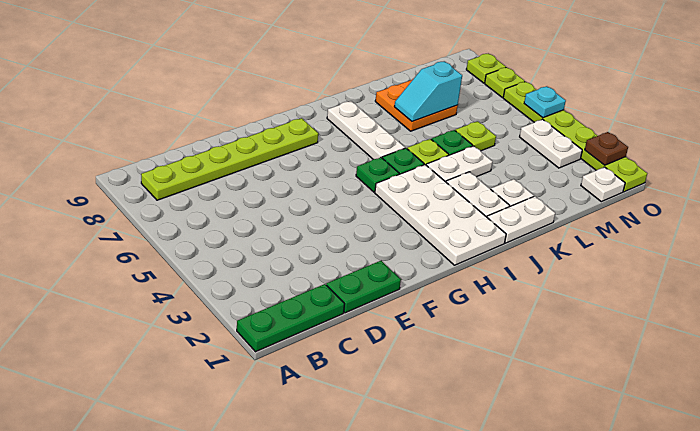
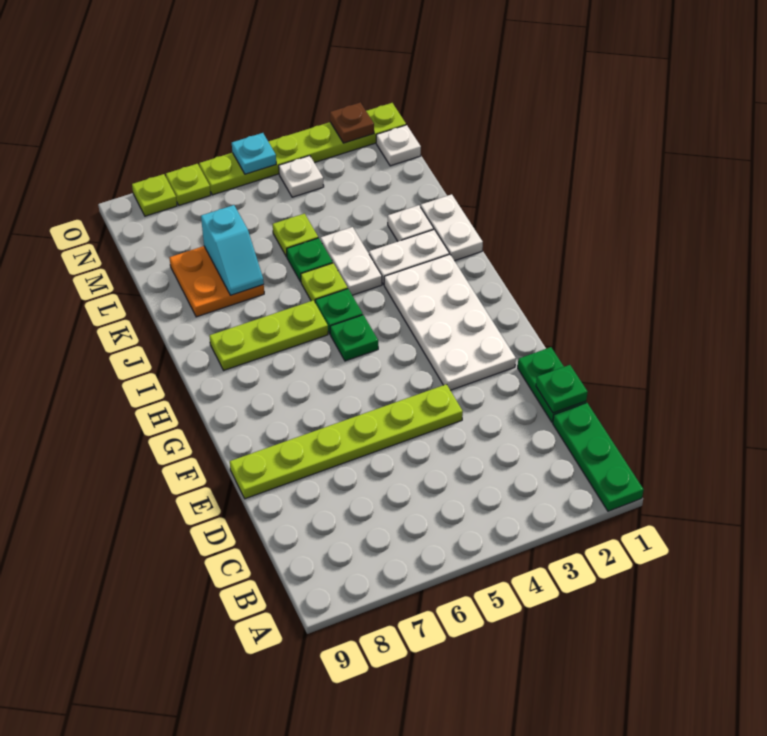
lime 1x6 plate [141,118,318,200] -> lime 1x6 plate turned to [230,384,463,499]
none -> green 1x1 plate [536,365,587,413]
white 2x4 plate [375,165,506,265] -> white 2x4 plate turned to [384,254,516,390]
white 1x3 plate [327,101,405,159] -> lime 1x3 plate [209,300,328,370]
white 1x2 plate [520,119,582,168] -> white 1x1 plate [279,156,324,197]

